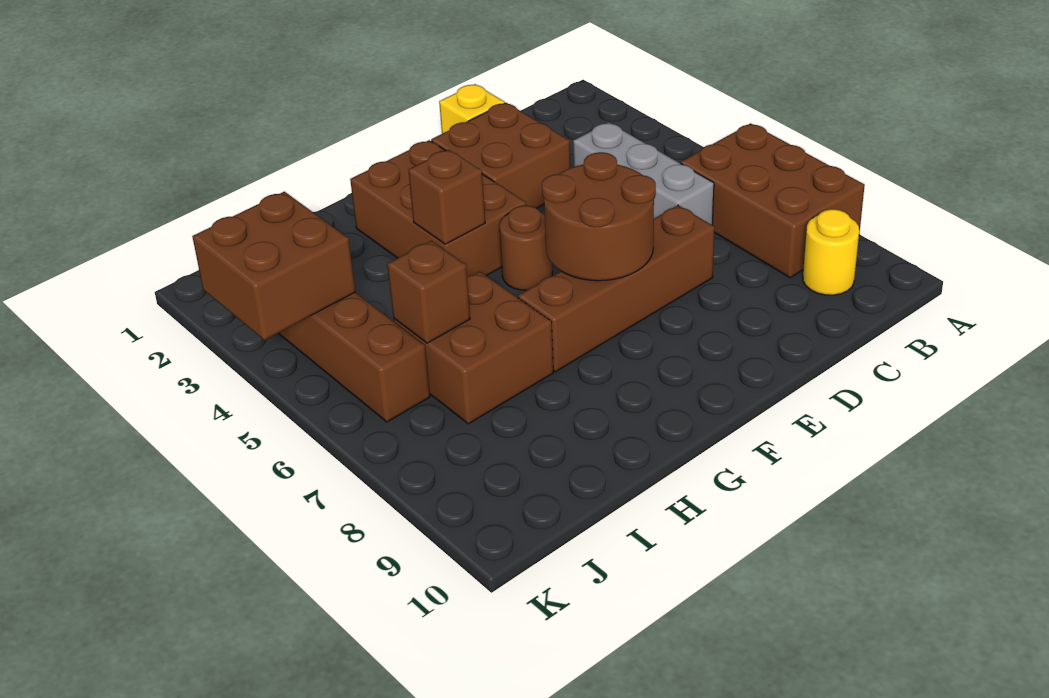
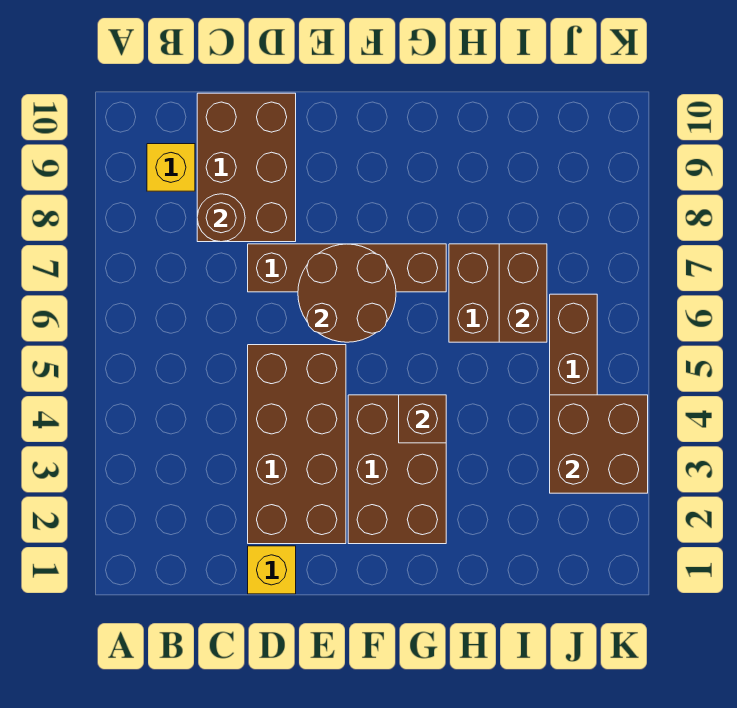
brown 2x3 brick [681,123,865,278] -> brown 2x3 brick moved to [197,93,296,242]
yellow 1x1 round brick [803,209,859,295] -> yellow 1x1 brick [147,144,195,191]
grey 1x3 brick [573,122,714,225] -> none
brown 2x2 brick [431,103,570,208] -> brown 2x4 brick [248,345,346,544]
brown 1x1 round brick [499,206,552,290] -> brown 1x1 round brick moved to [197,194,245,242]
brown 1x1 brick [387,241,470,343] -> brown 1x2 brick [499,244,547,342]

